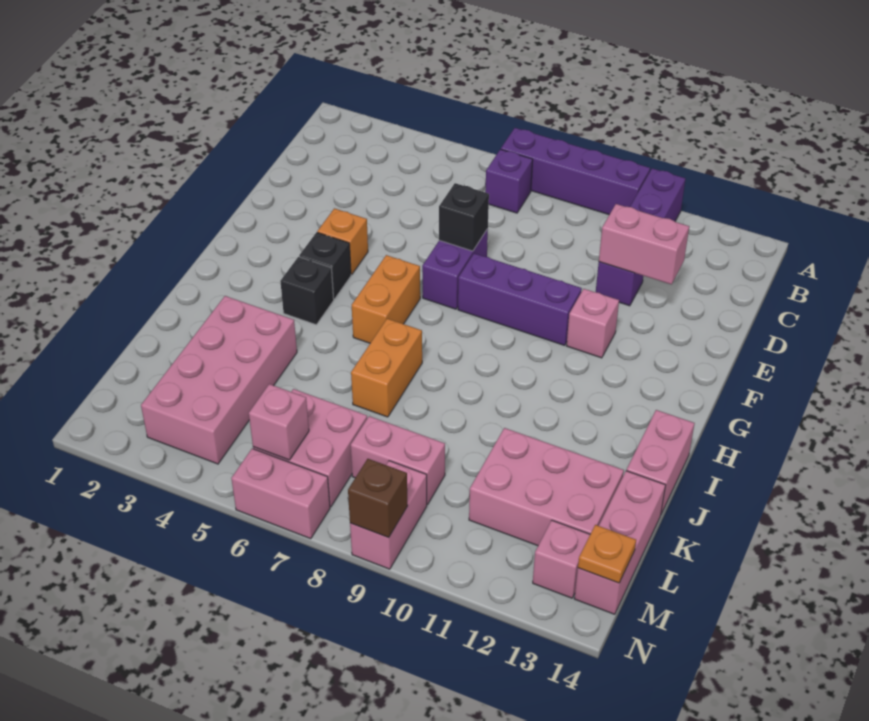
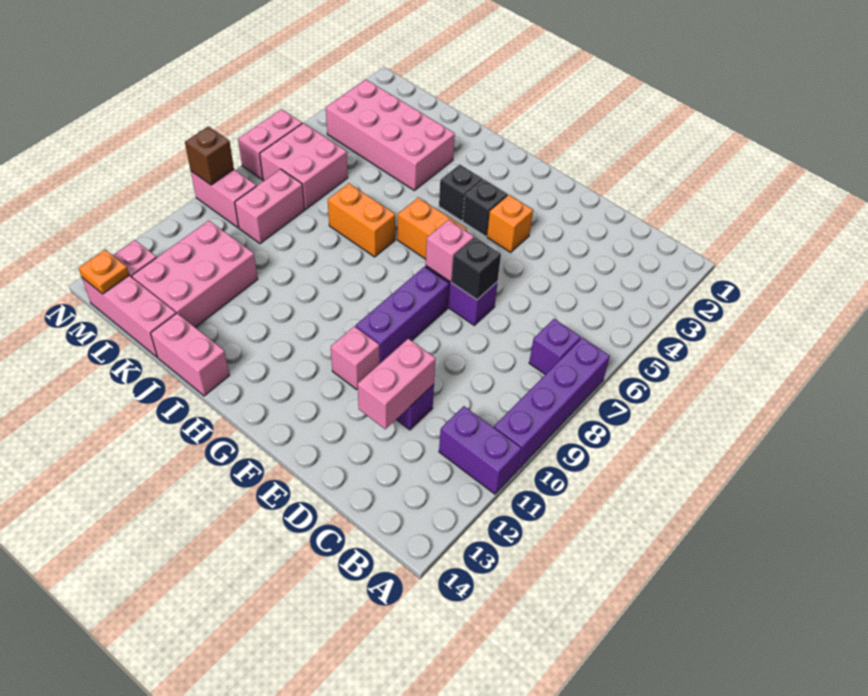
pink 1x1 brick [249,384,309,460] -> pink 1x1 brick moved to [426,220,474,282]

